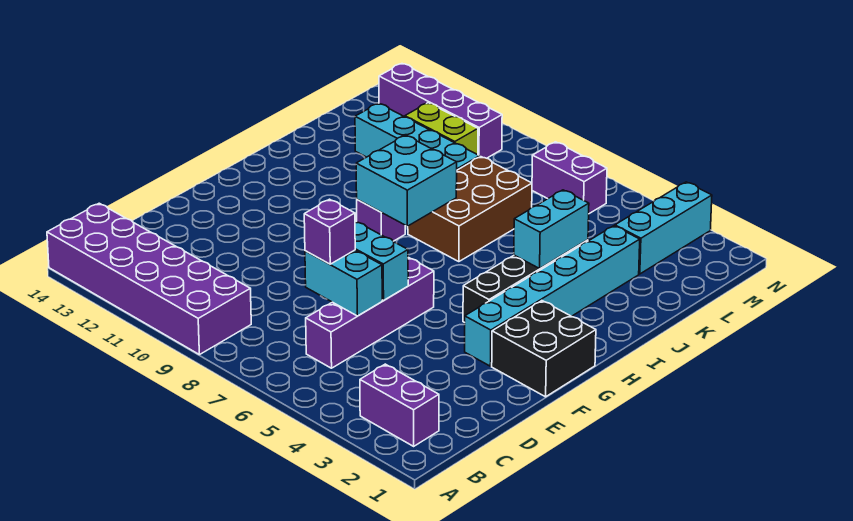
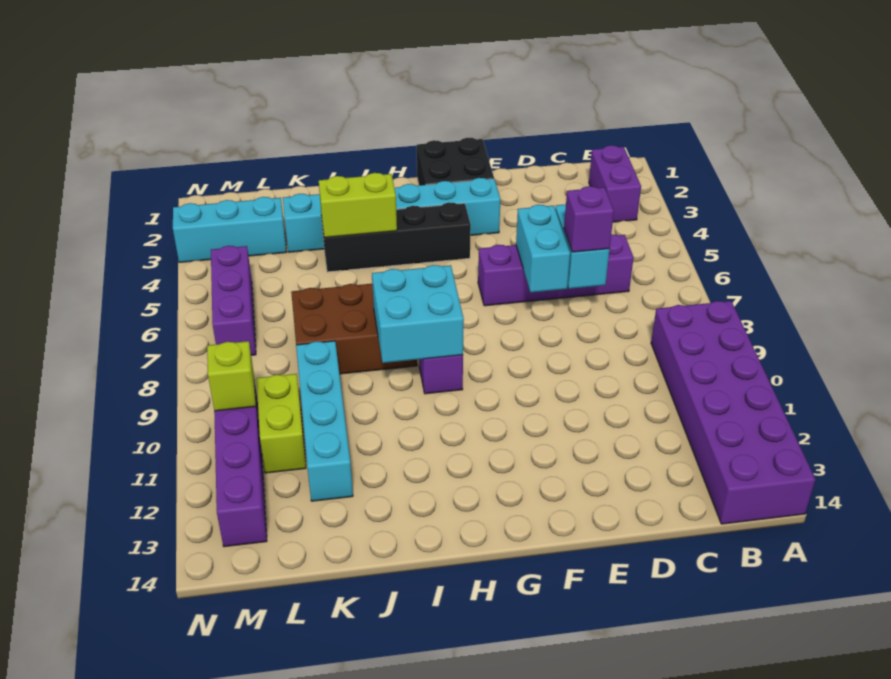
cyan 1x2 brick [514,190,589,268] -> lime 1x2 brick [319,173,397,237]
purple 1x2 brick [532,142,607,214] -> purple 1x3 brick [211,246,256,355]
none -> lime 1x1 brick [207,341,256,411]

